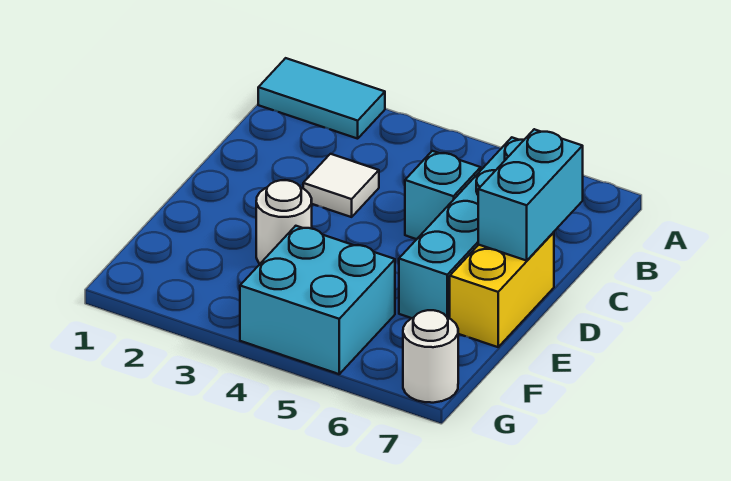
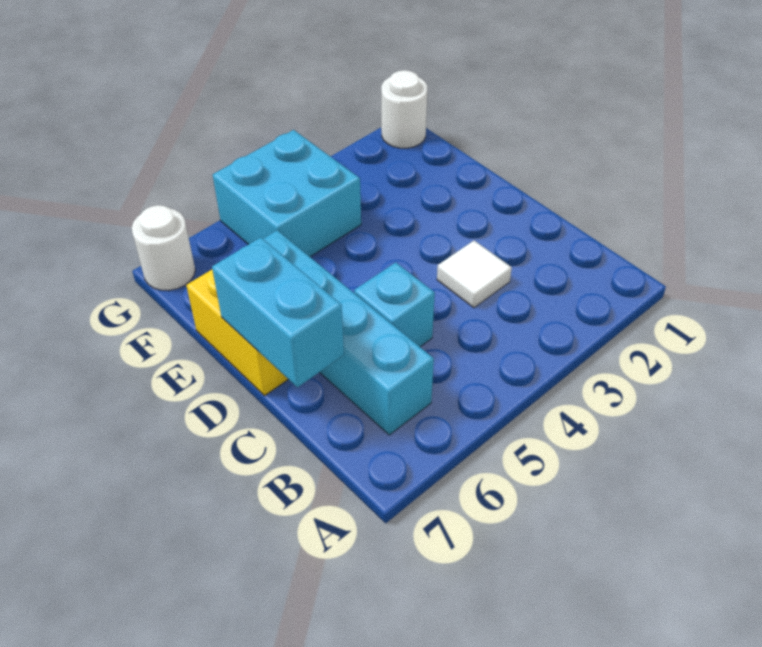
cyan 1x2 tile [258,58,385,139] -> none
white 1x1 round brick [256,180,312,264] -> white 1x1 round brick moved to [381,70,428,148]

